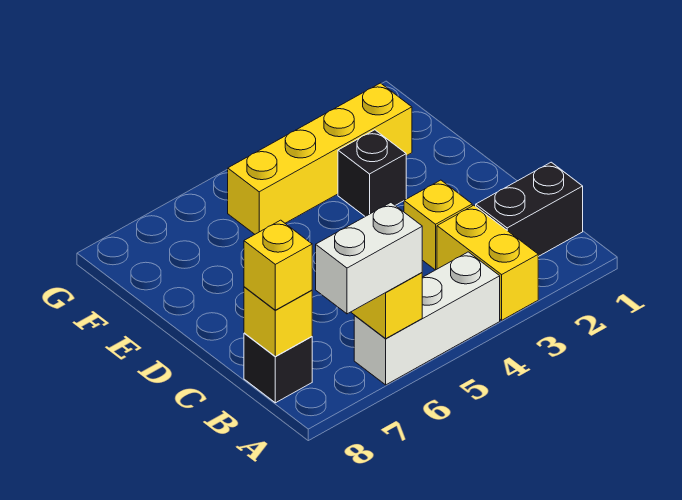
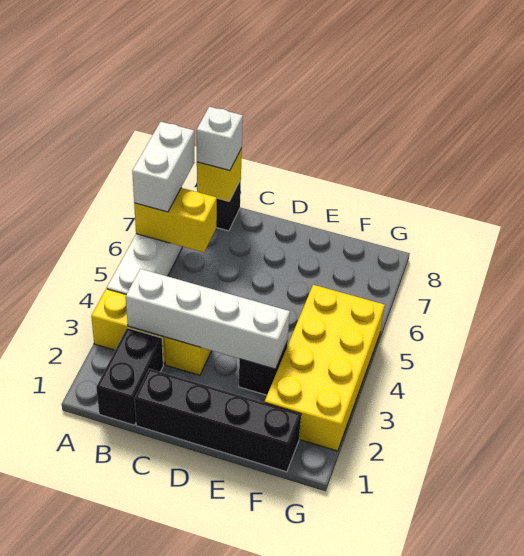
none -> white 1x4 brick [126,269,290,369]
yellow 1x1 brick [244,220,312,310] -> white 1x1 brick [197,107,243,171]
none -> black 1x4 brick [134,369,301,472]
yellow 1x4 brick [228,83,412,234] -> yellow 2x4 brick [265,285,385,451]

